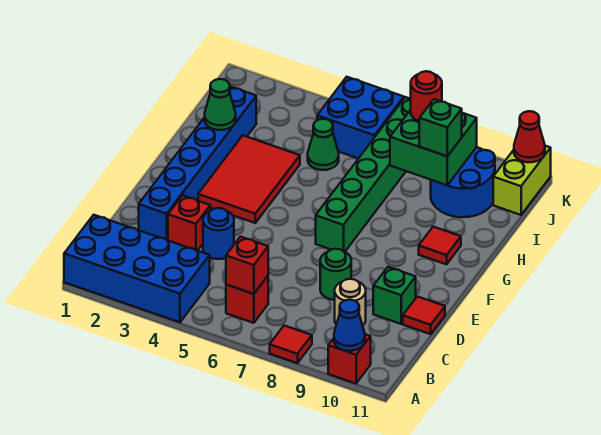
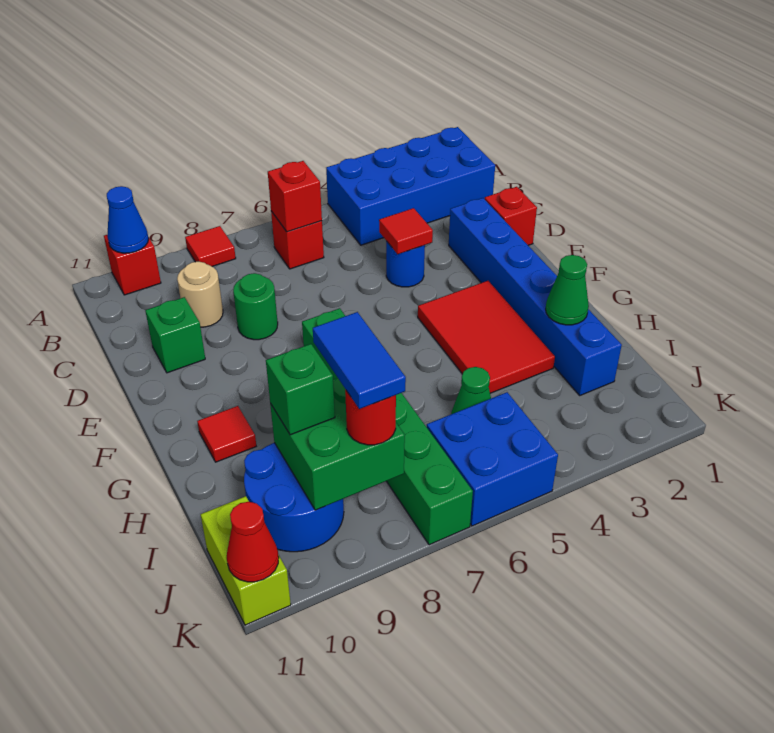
red 1x1 brick [168,195,210,251] -> red 1x1 brick moved to [485,187,537,245]
red 1x1 tile [403,296,445,334] -> red 1x1 tile moved to [379,208,433,254]
none -> blue 1x2 tile [313,312,406,409]

